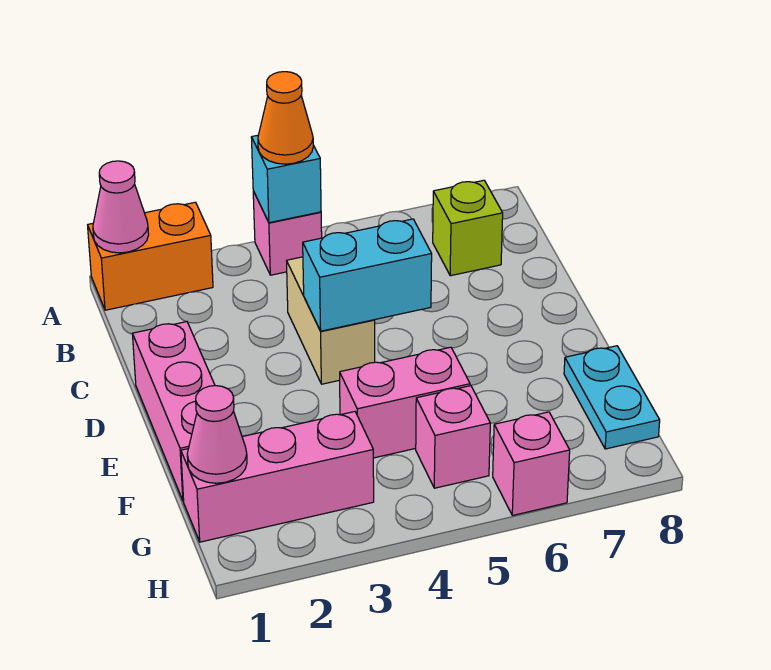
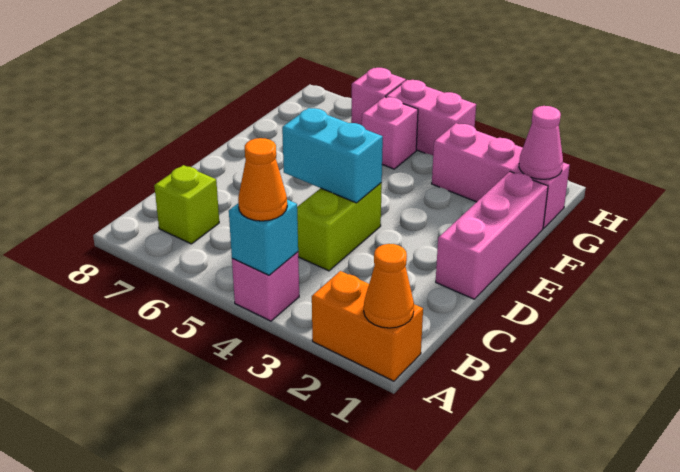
pink 1x1 cone [93,161,149,253] -> orange 1x1 cone [364,244,414,328]
tan 1x2 brick [287,257,375,384] -> lime 1x2 brick [297,183,382,271]
pink 1x2 brick [340,347,470,458] -> pink 1x2 brick moved to [386,80,476,155]
cyan 1x2 plate [564,346,660,449] -> none

